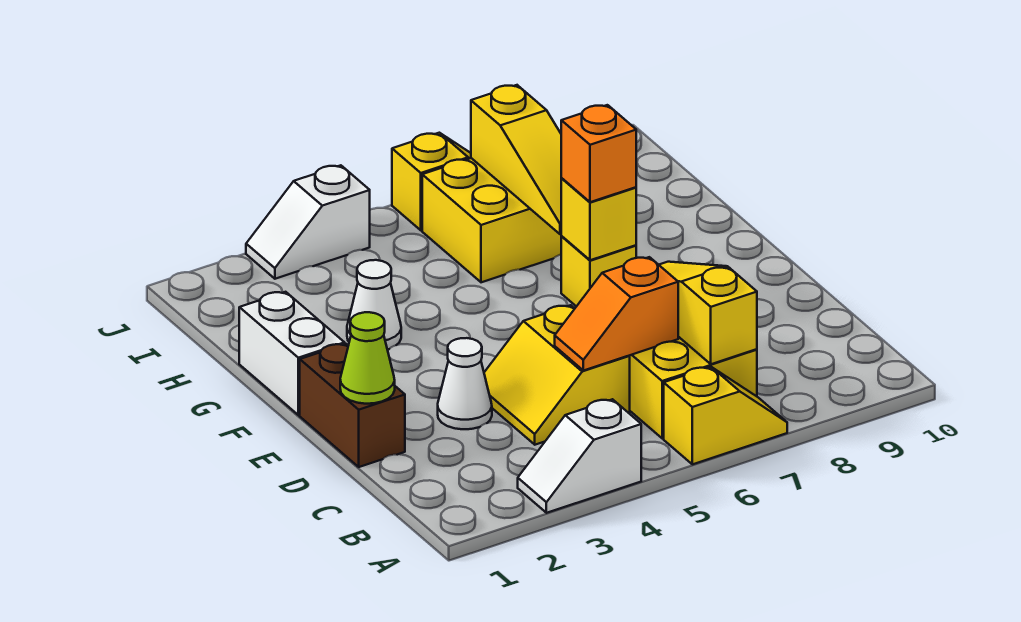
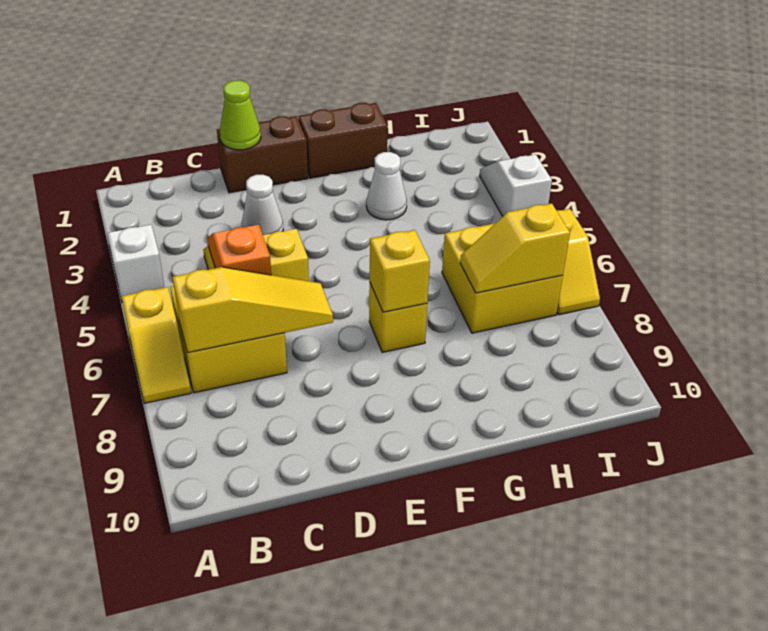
white 1x2 brick [239,292,345,415] -> brown 1x2 brick [299,103,388,178]
orange 1x1 brick [561,105,636,202] -> none
yellow 1x3 slope [471,85,561,234] -> yellow 1x2 slope [460,204,570,293]

